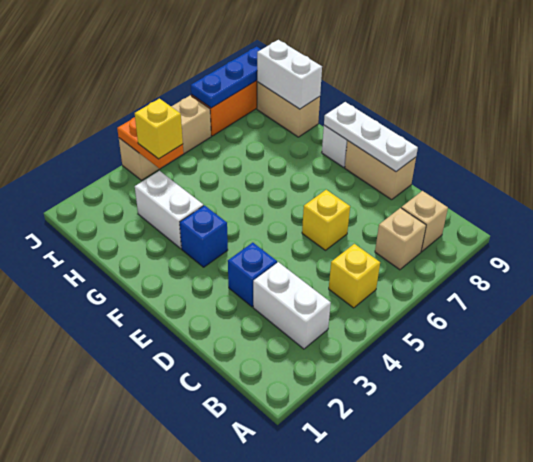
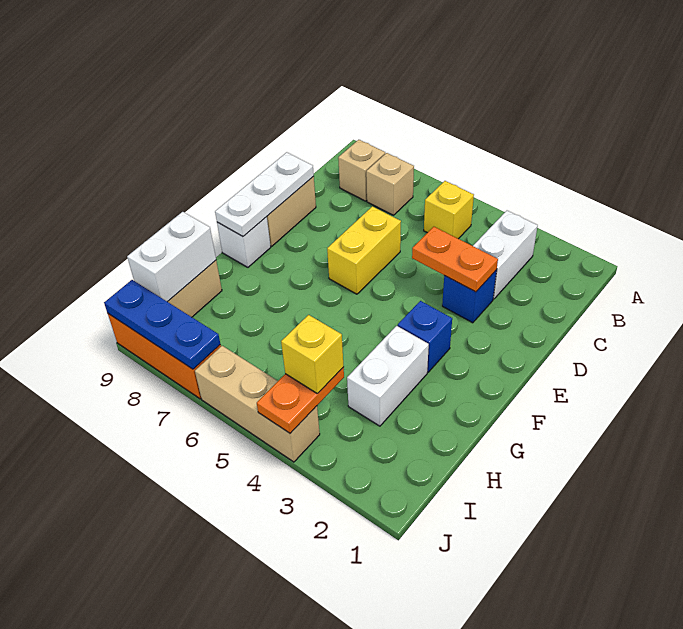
none -> orange 1x2 plate [412,227,498,292]
yellow 1x1 brick [302,190,350,250] -> yellow 1x2 brick [327,206,401,294]

